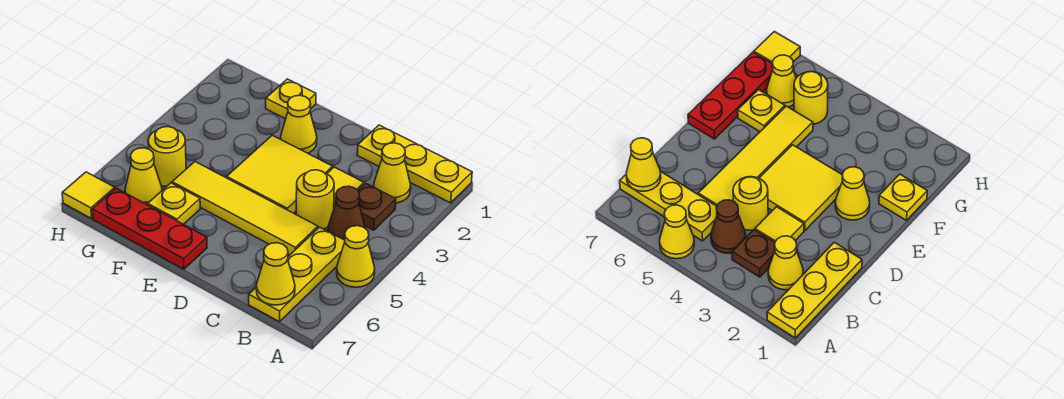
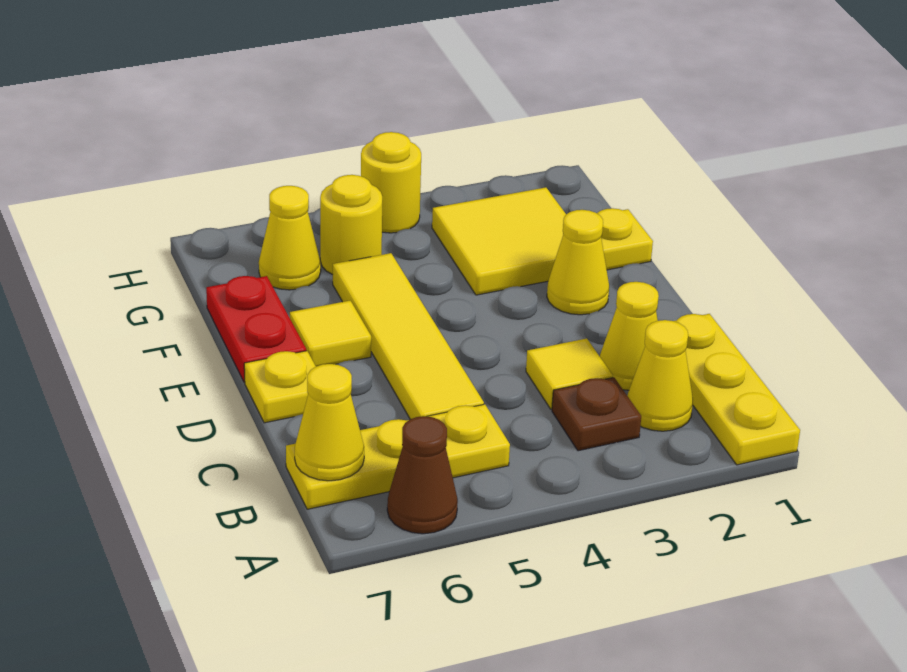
yellow 1x1 cone [337,226,375,287] -> yellow 1x1 cone moved to [600,282,659,390]
brown 1x1 cone [328,186,365,240] -> brown 1x1 cone moved to [387,416,458,534]
yellow 1x1 round brick [296,170,334,229] -> yellow 1x1 round brick moved to [361,132,421,233]
yellow 2x2 tile [227,135,333,213] -> yellow 2x2 tile moved to [432,187,566,295]
red 1x3 plate [92,188,207,269] -> red 1x2 plate [206,276,306,382]
yellow 1x1 plate [148,183,200,224] -> yellow 1x1 plate moved to [244,351,316,423]
yellow 1x1 tile [62,172,115,219] -> yellow 1x1 tile moved to [290,301,371,366]

